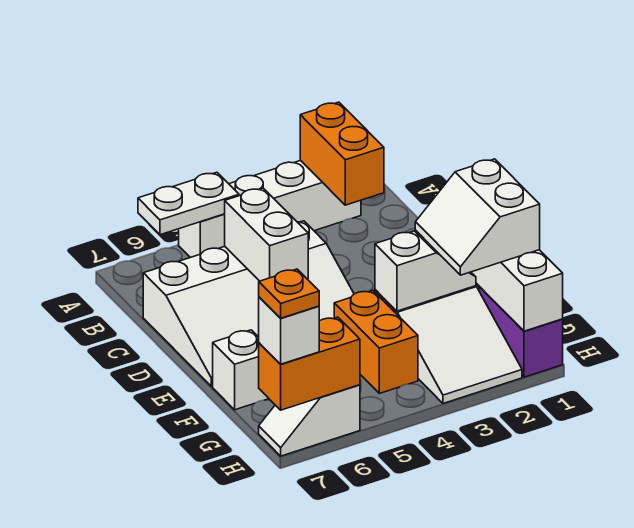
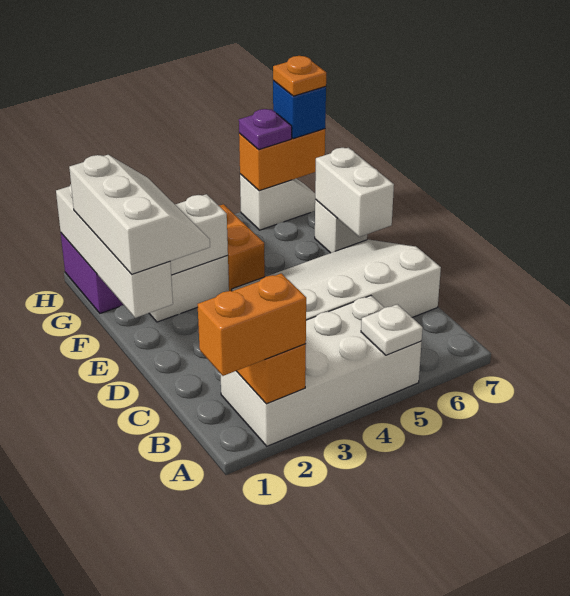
none -> orange 1x2 brick [198,273,306,376]
white 1x4 brick [179,160,361,258] -> white 2x4 brick [220,296,422,446]
white 1x2 plate [138,172,239,235] -> white 1x1 plate [361,304,423,355]
white 1x2 brick [225,188,308,281] -> white 1x2 brick moved to [315,148,394,237]
white 2x2 slope [415,159,540,275] -> white 2x3 slope [69,155,210,274]
none -> purple 1x1 plate [239,109,292,150]
white 1x1 brick [259,297,319,364] -> blue 1x1 brick [273,80,326,139]

